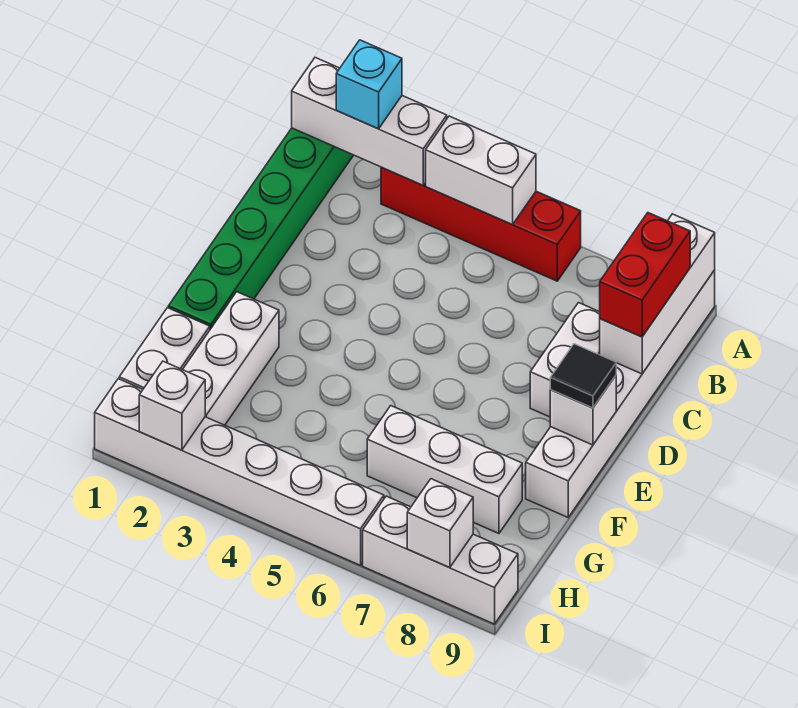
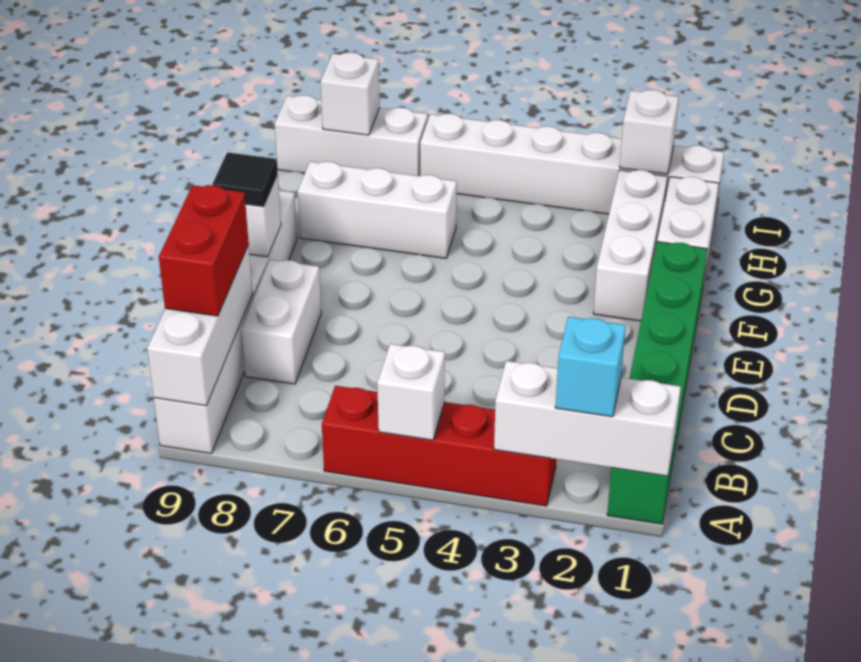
white 1x2 brick [426,116,536,225] -> white 1x1 brick [377,344,445,440]

